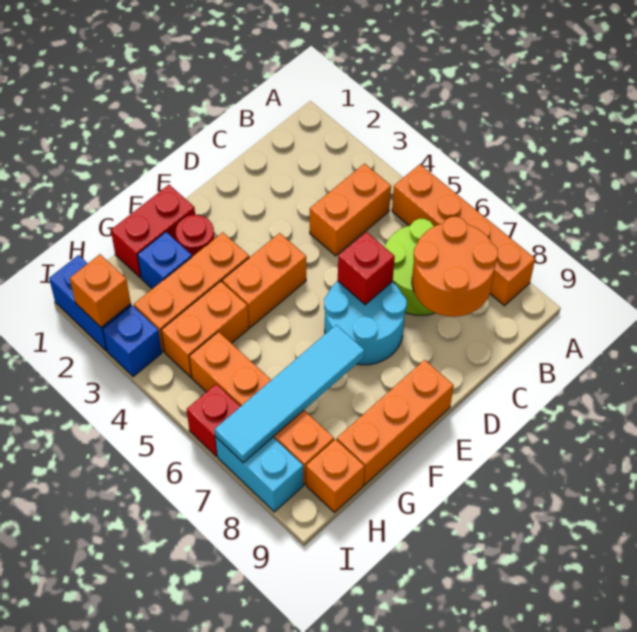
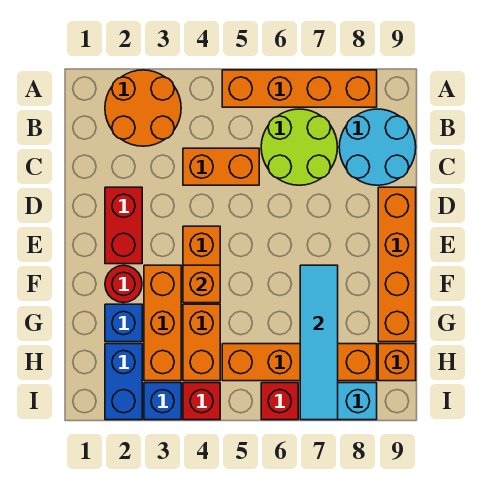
orange 1x2 brick [310,164,391,256] -> orange 1x2 brick turned to [183,148,259,185]
orange 2x2 round brick [412,217,498,317] -> orange 2x2 round brick moved to [105,70,181,146]
cyan 2x2 round brick [324,281,407,365] -> cyan 2x2 round brick moved to [339,109,416,185]
red 1x1 brick [338,232,395,305] -> red 1x1 brick moved to [183,383,220,420]
orange 1x3 brick [337,360,454,485] -> orange 1x4 brick [378,187,416,342]
red 1x2 brick [111,185,195,278] -> red 1x2 brick moved to [105,187,142,264]
blue 1x2 brick [49,255,131,351] -> blue 1x2 brick turned to [105,344,142,420]
orange 1x1 brick [70,254,131,327] -> orange 1x1 brick moved to [183,265,220,303]

